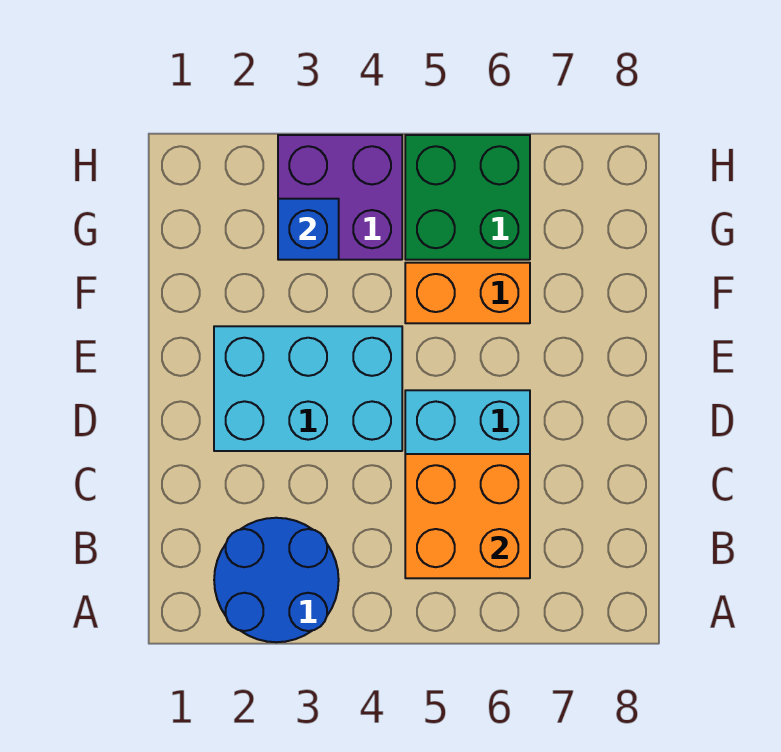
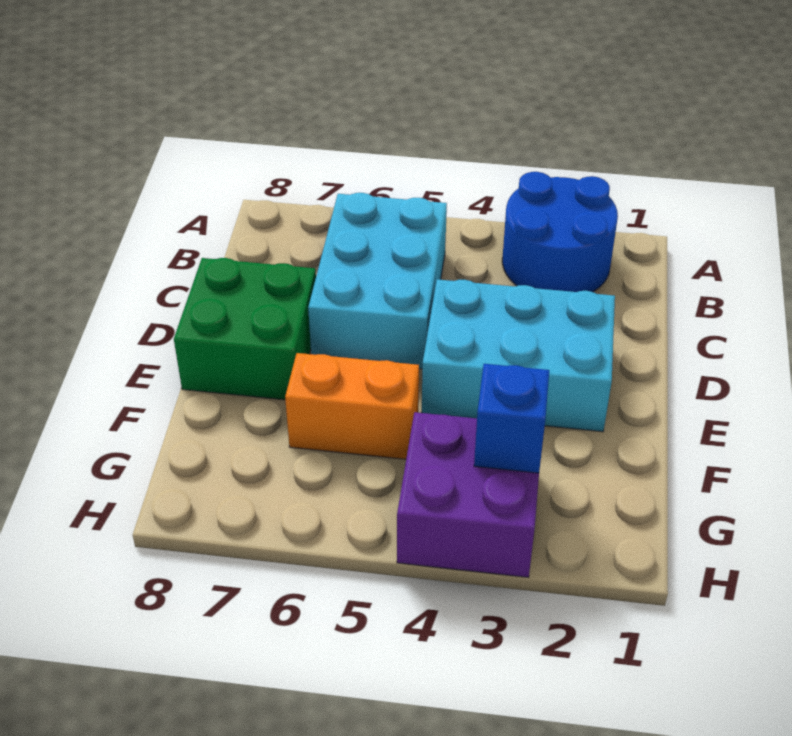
orange 2x2 brick [405,454,530,578] -> none
green 2x2 brick [405,135,530,260] -> green 2x2 brick moved to [174,258,316,400]

